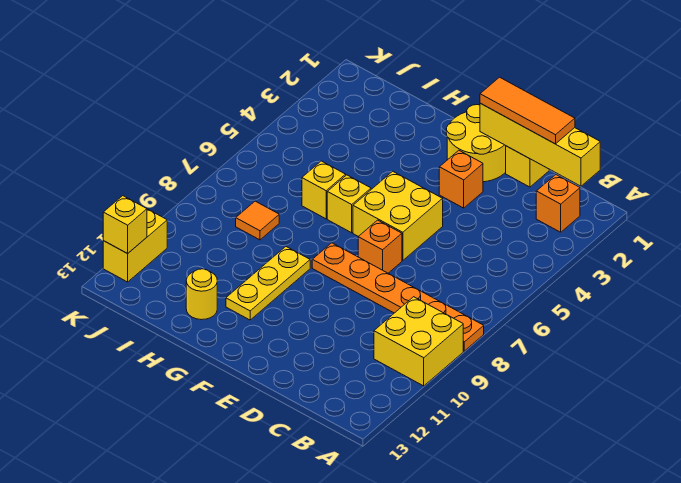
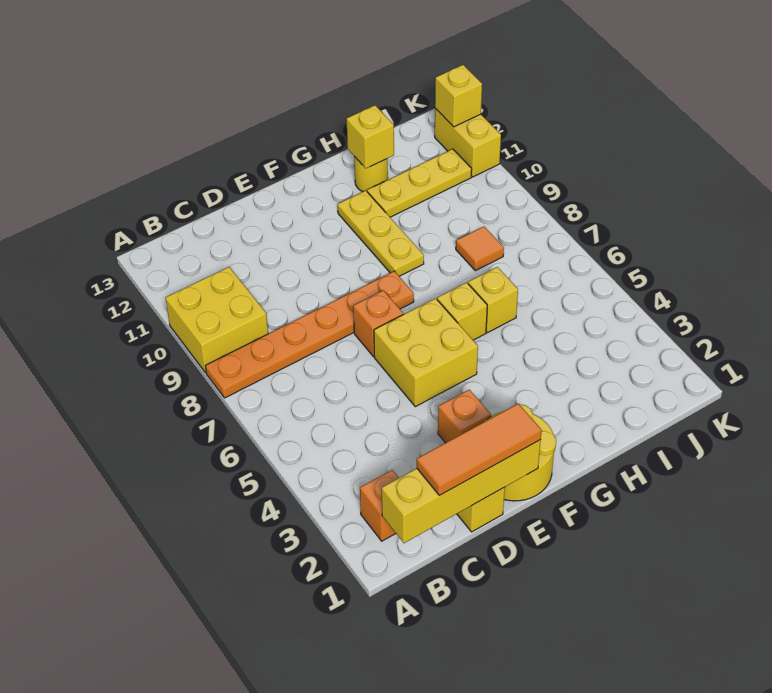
none -> yellow 1x3 plate [367,149,472,217]
none -> yellow 1x1 brick [347,105,394,168]

